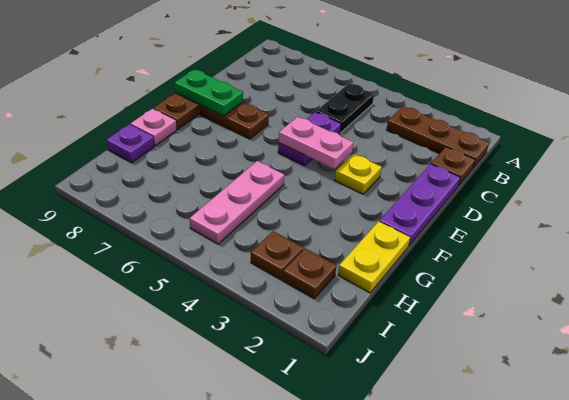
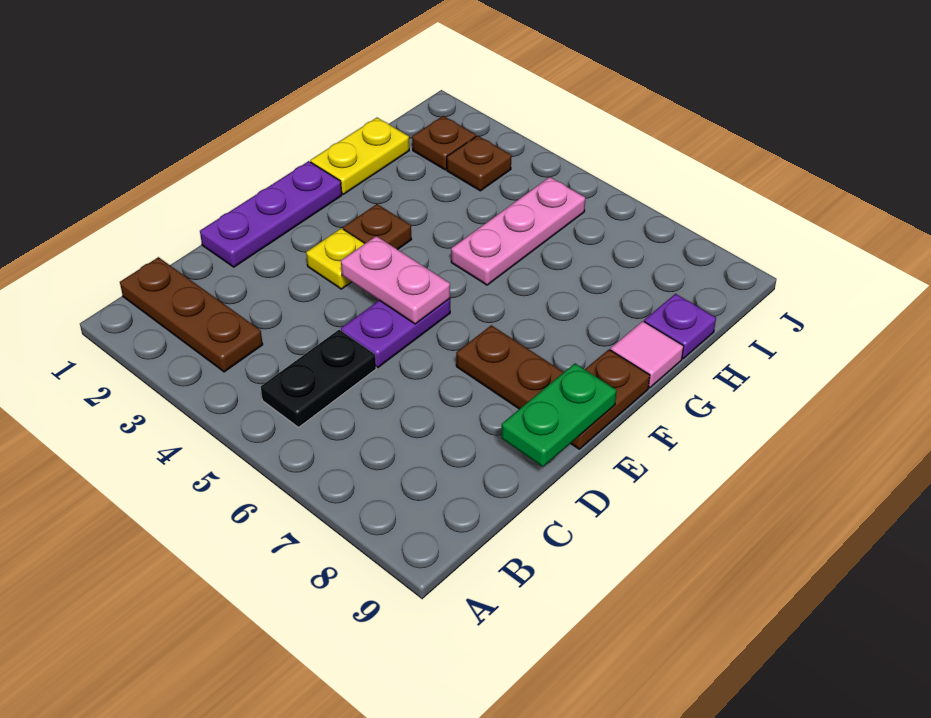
brown 1x1 plate [431,147,475,186] -> brown 1x1 plate moved to [343,204,411,250]
green 1x2 plate [175,69,243,116] -> green 1x2 plate turned to [501,364,617,467]
pink 1x1 plate [131,109,177,146] -> pink 1x1 tile [610,321,684,388]

